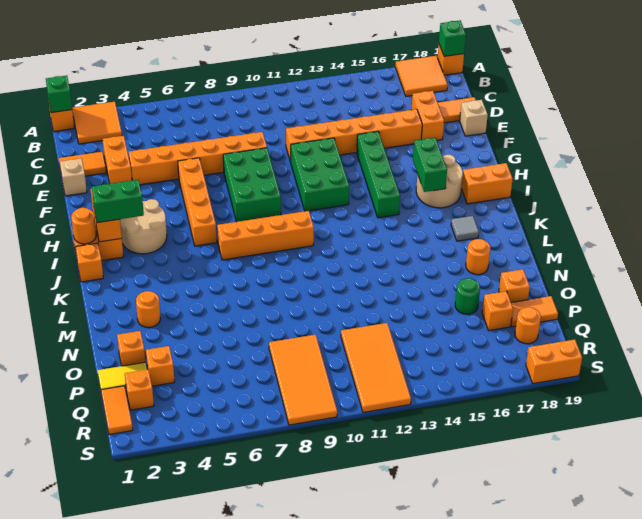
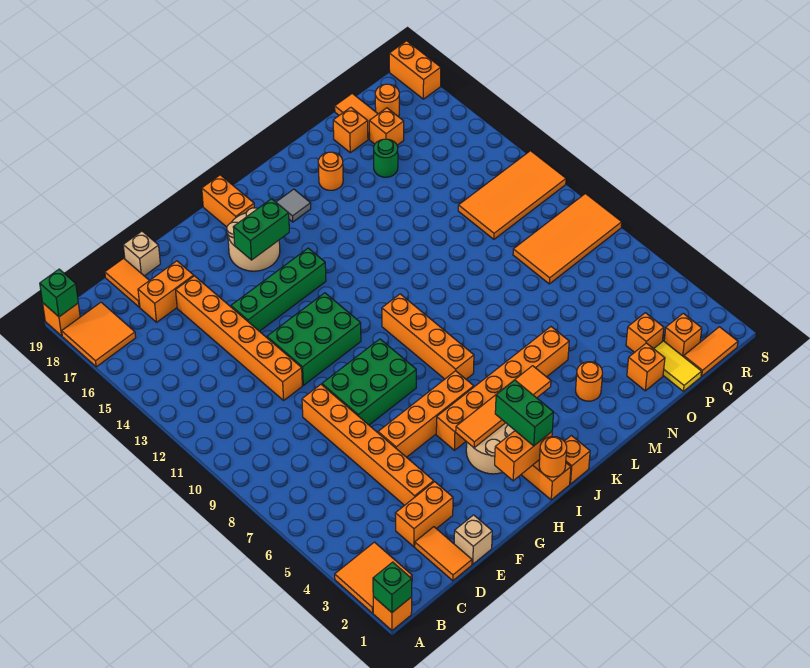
none -> orange 1x4 tile [456,366,551,448]
none -> orange 1x6 brick [436,327,569,450]

